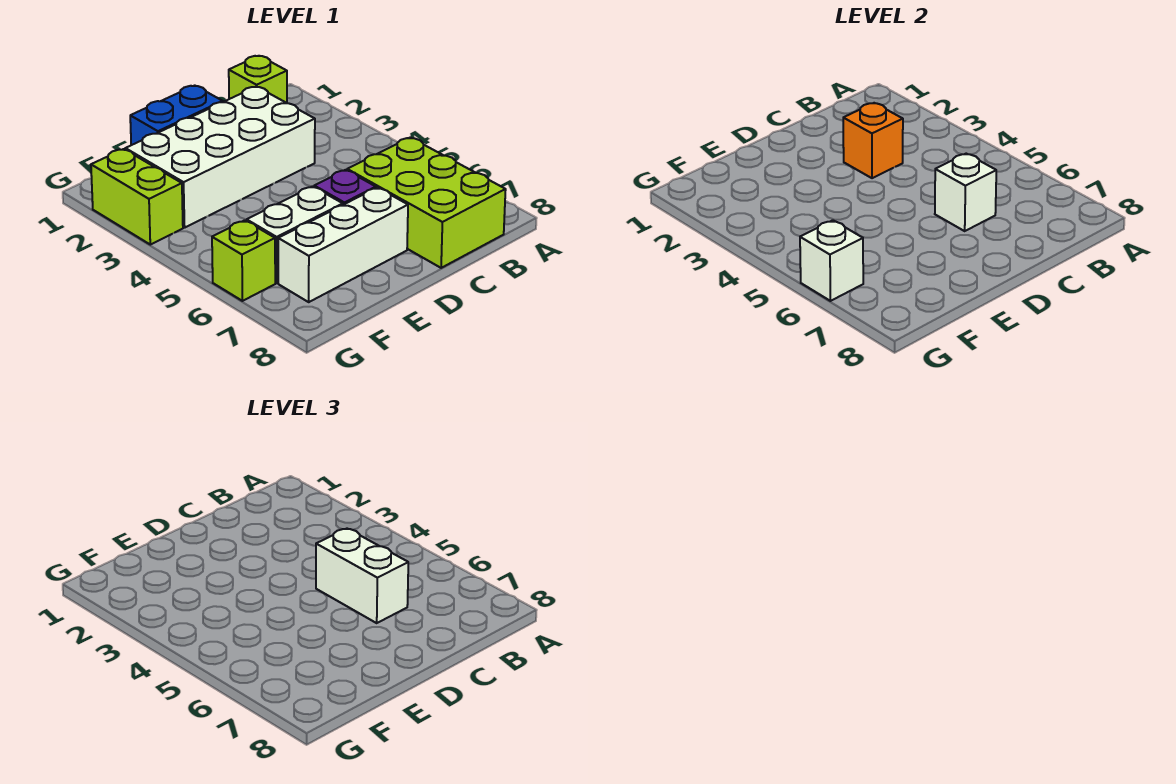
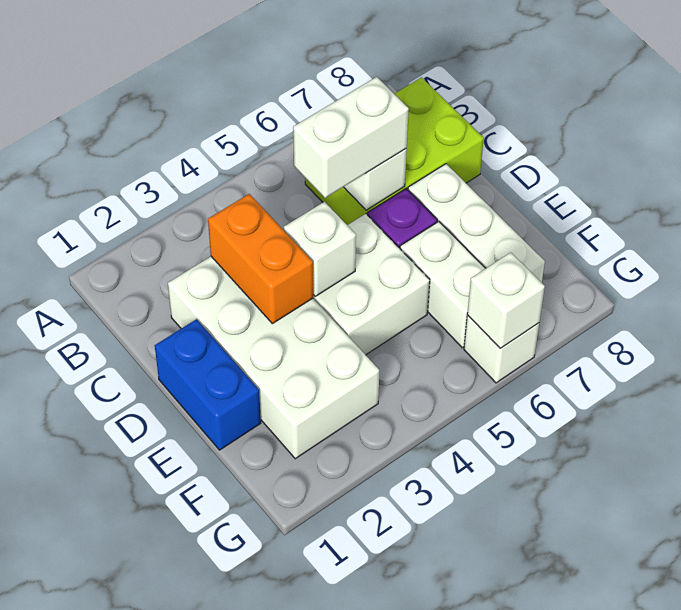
lime 1x1 brick [229,56,287,103] -> none
orange 1x1 brick [843,103,903,178] -> orange 1x2 brick [208,194,313,324]
none -> white 2x2 brick [313,214,430,355]
none -> white 1x1 brick [284,202,356,296]
lime 1x2 brick [91,149,183,245] -> none
lime 1x1 brick [212,220,275,301] -> white 1x1 brick [464,315,539,383]

